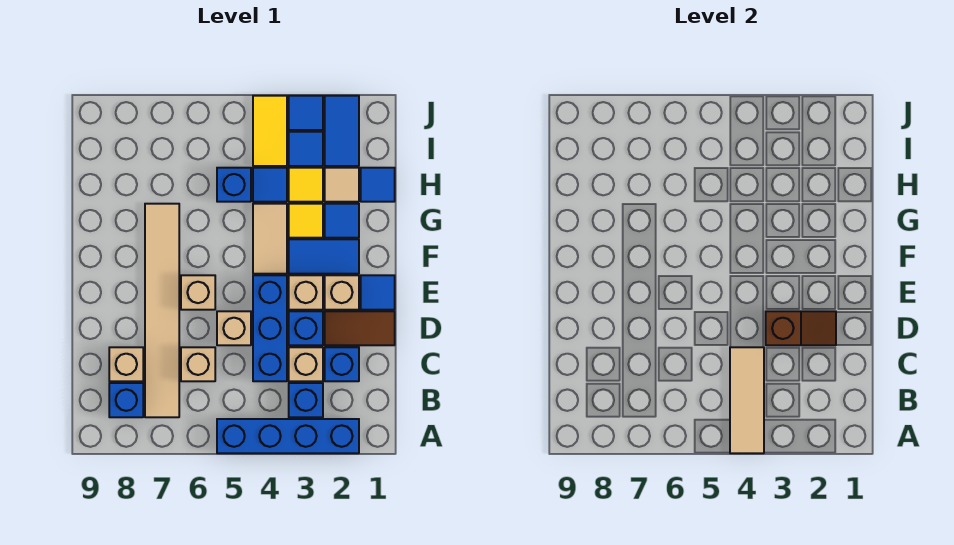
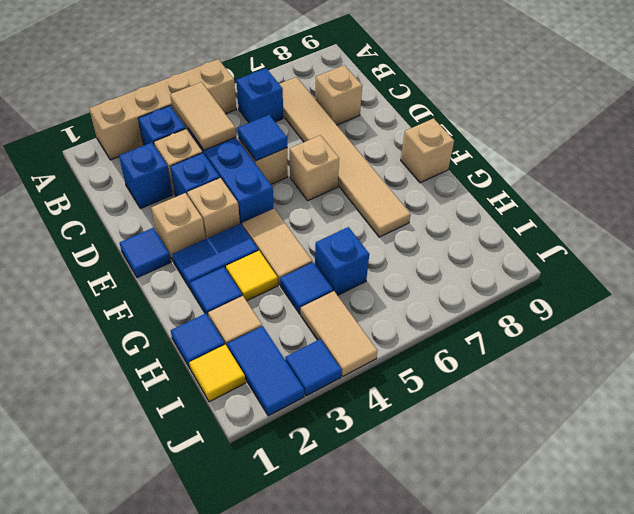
blue 1x4 brick [217,419,359,453] -> tan 1x4 brick [89,59,236,160]
tan 1x3 tile [730,347,764,453] -> tan 1x2 tile [170,82,236,150]
blue 1x1 brick [109,383,143,417] -> blue 1x1 brick moved to [236,68,283,123]
tan 1x1 brick [181,347,215,381] -> tan 1x1 brick moved to [401,118,454,183]
brown 1x2 tile [325,311,395,345] -> none
brown 1x2 slope [766,311,836,345] -> none
yellow 1x1 tile [289,168,323,202] -> yellow 1x1 tile moved to [189,345,246,402]
blue 1x1 tile [289,132,323,166] -> blue 1x1 tile moved to [238,115,287,161]
yellow 1x2 tile [253,96,287,166] -> tan 1x2 tile [301,291,378,376]

